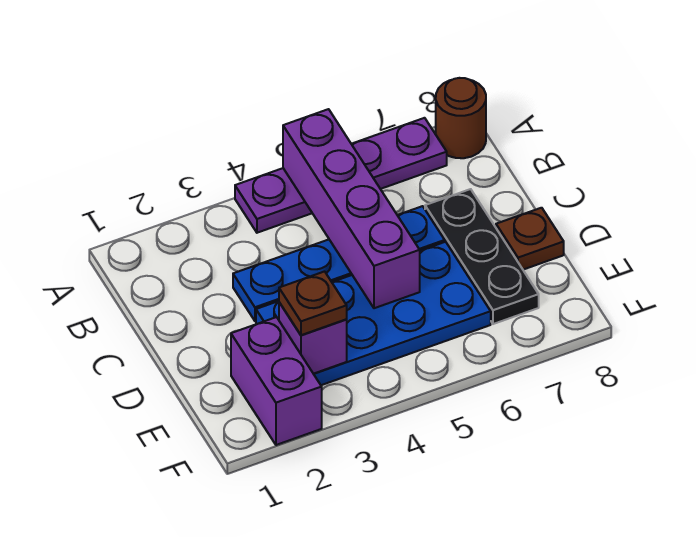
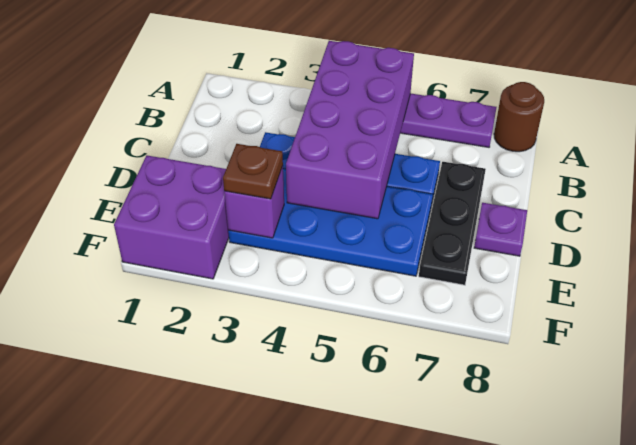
purple 1x4 brick [283,109,420,308] -> purple 2x4 brick [286,41,414,219]
brown 1x1 plate [496,208,564,270] -> purple 1x1 plate [474,203,527,256]
purple 1x2 brick [231,317,322,445] -> purple 2x2 brick [114,155,229,279]

